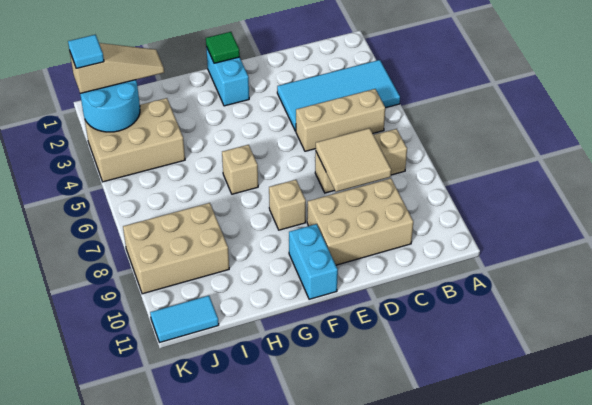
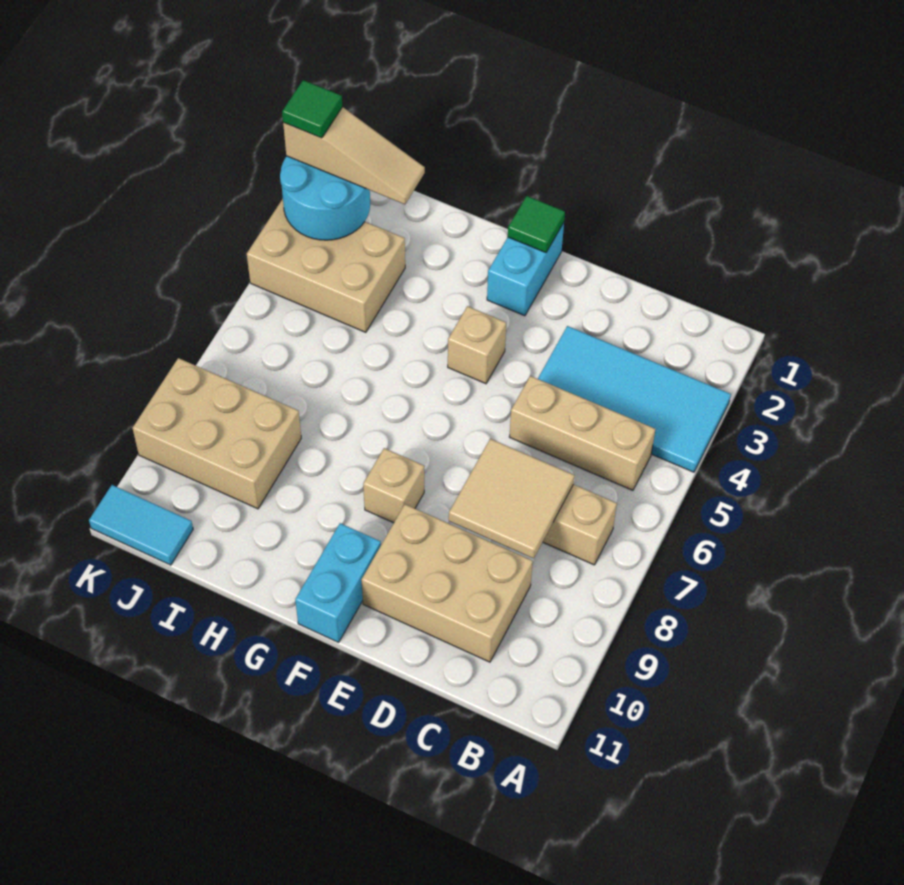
tan 1x1 brick [222,145,258,194] -> tan 1x1 brick moved to [448,306,506,384]
cyan 1x1 tile [68,35,104,68] -> green 1x1 tile [282,80,342,138]

